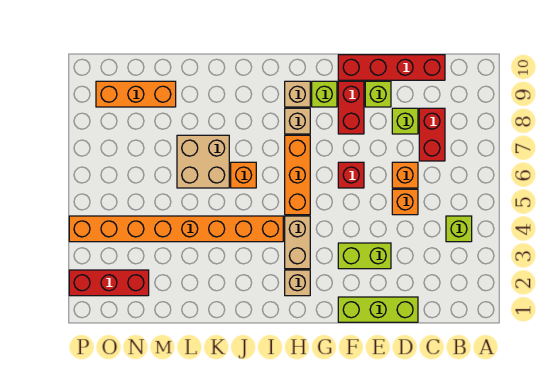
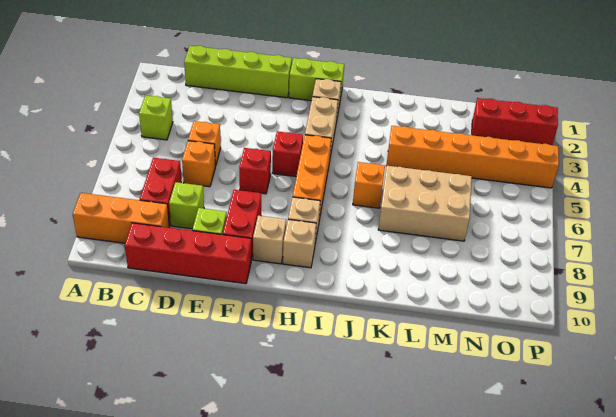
lime 1x3 brick [338,297,418,322] -> lime 1x4 brick [184,46,292,98]
lime 1x2 brick [338,243,391,269] -> lime 1x2 brick moved to [289,58,344,101]
none -> red 1x1 brick [272,131,303,176]
lime 1x1 brick [312,81,337,107] -> tan 1x1 brick [253,216,286,264]
orange 1x8 brick [69,216,283,242] -> orange 1x6 brick [386,126,559,188]
tan 2x2 brick [177,135,229,188] -> tan 2x3 brick [378,166,472,241]
orange 1x3 brick [96,81,176,107] -> orange 1x3 brick moved to [73,193,169,243]

